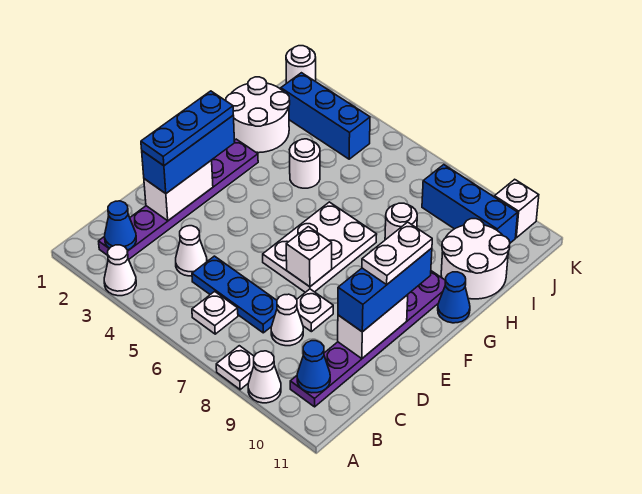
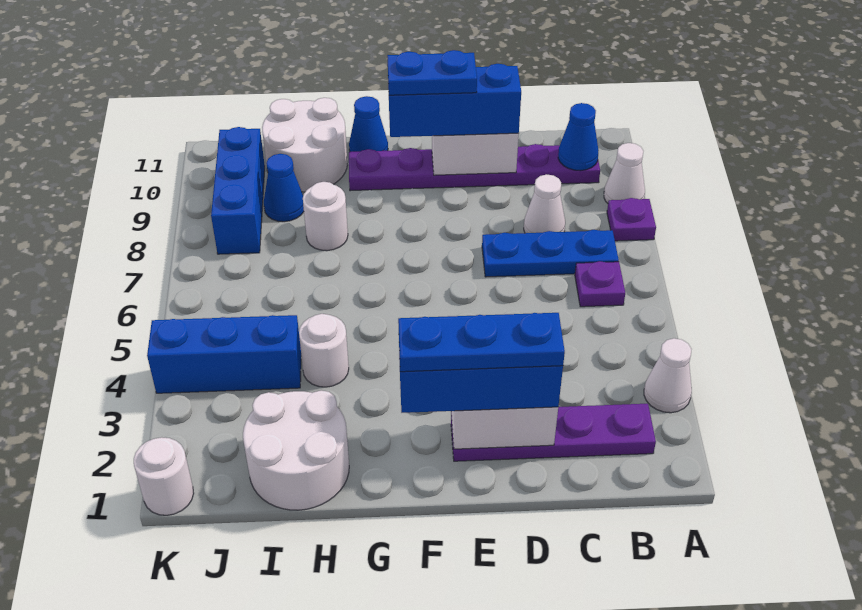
white 1x1 plate [216,346,254,390] -> purple 1x1 plate [607,198,656,241]
purple 1x6 plate [99,139,258,259] -> purple 1x4 plate [451,404,656,461]
blue 1x1 cone [105,201,136,250] -> blue 1x1 cone moved to [264,154,304,222]
white 1x1 plate [192,291,238,334] -> purple 1x1 plate [575,261,625,307]
white 1x1 cone [176,226,207,276] -> none
blue 1x3 plate [192,256,277,333] -> blue 1x3 plate turned to [482,230,619,277]
white 1x1 plate [297,289,333,332] -> none
white 2x3 plate [263,202,377,292] -> none
white 1x1 brick [286,227,332,287] -> none
white 1x2 plate [362,222,432,284] -> blue 1x2 plate [387,50,477,95]
blue 1x3 brick [281,73,370,159] -> blue 1x3 brick turned to [147,315,301,393]
white 1x1 brick [495,179,539,238] -> none

